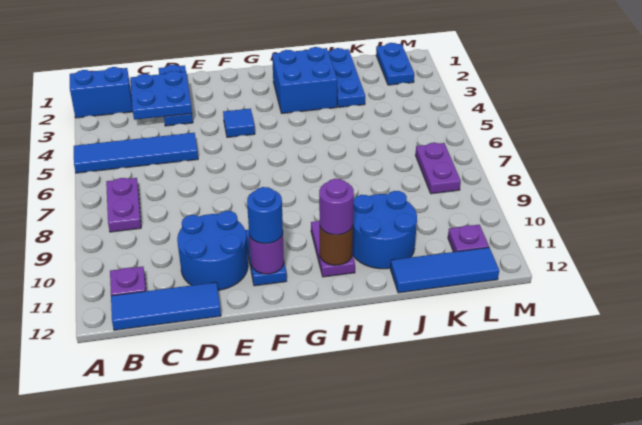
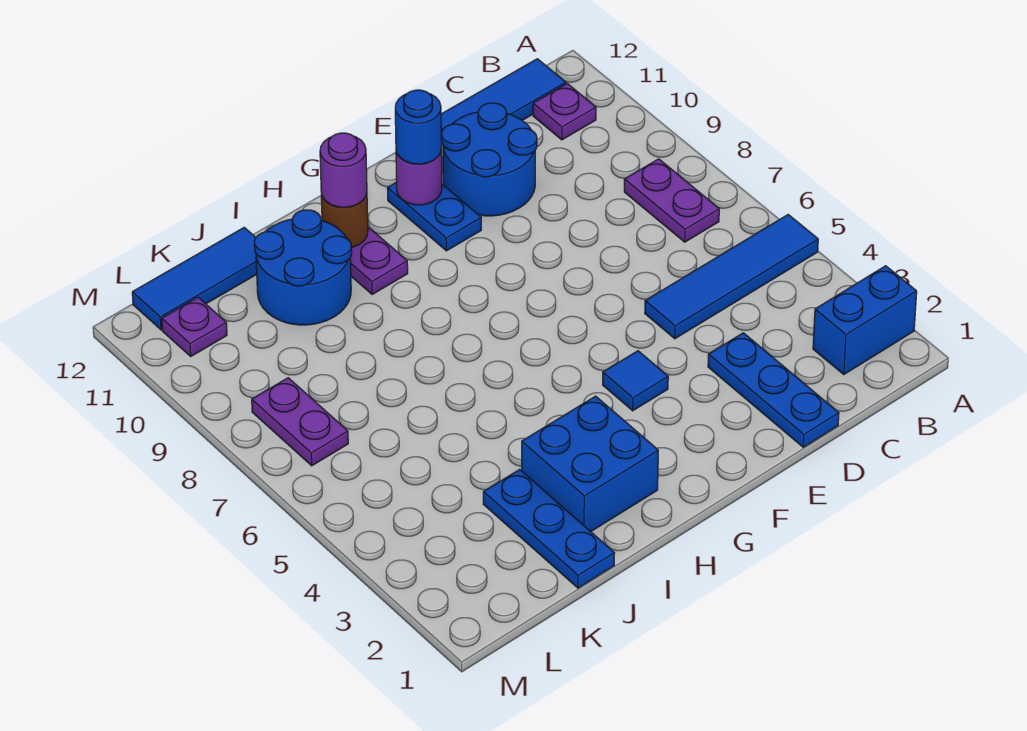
blue 2x2 plate [130,71,192,120] -> none
blue 1x2 plate [376,43,414,85] -> none

